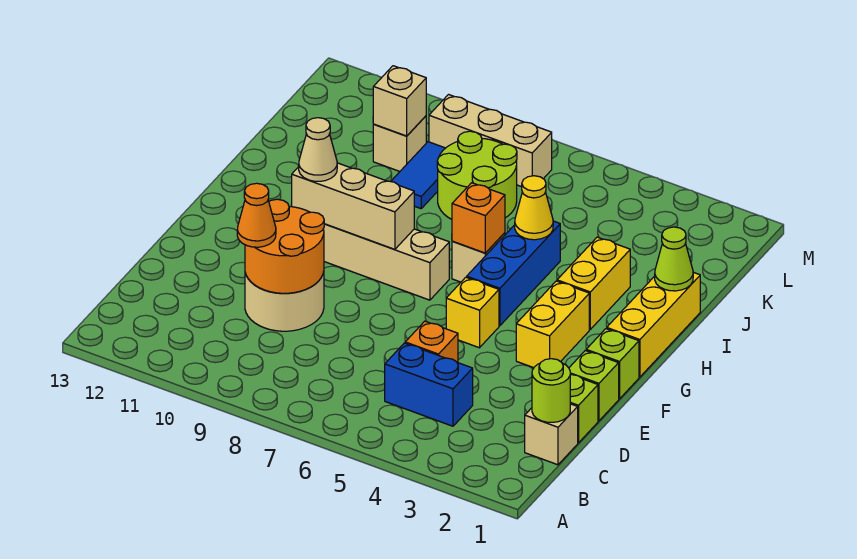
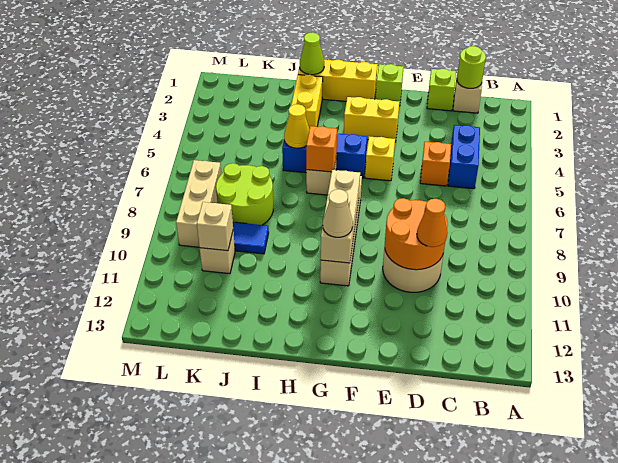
lime 1x1 brick [569,351,619,421] -> none
yellow 1x2 brick [557,237,630,329] -> yellow 1x2 brick turned to [291,74,323,129]

